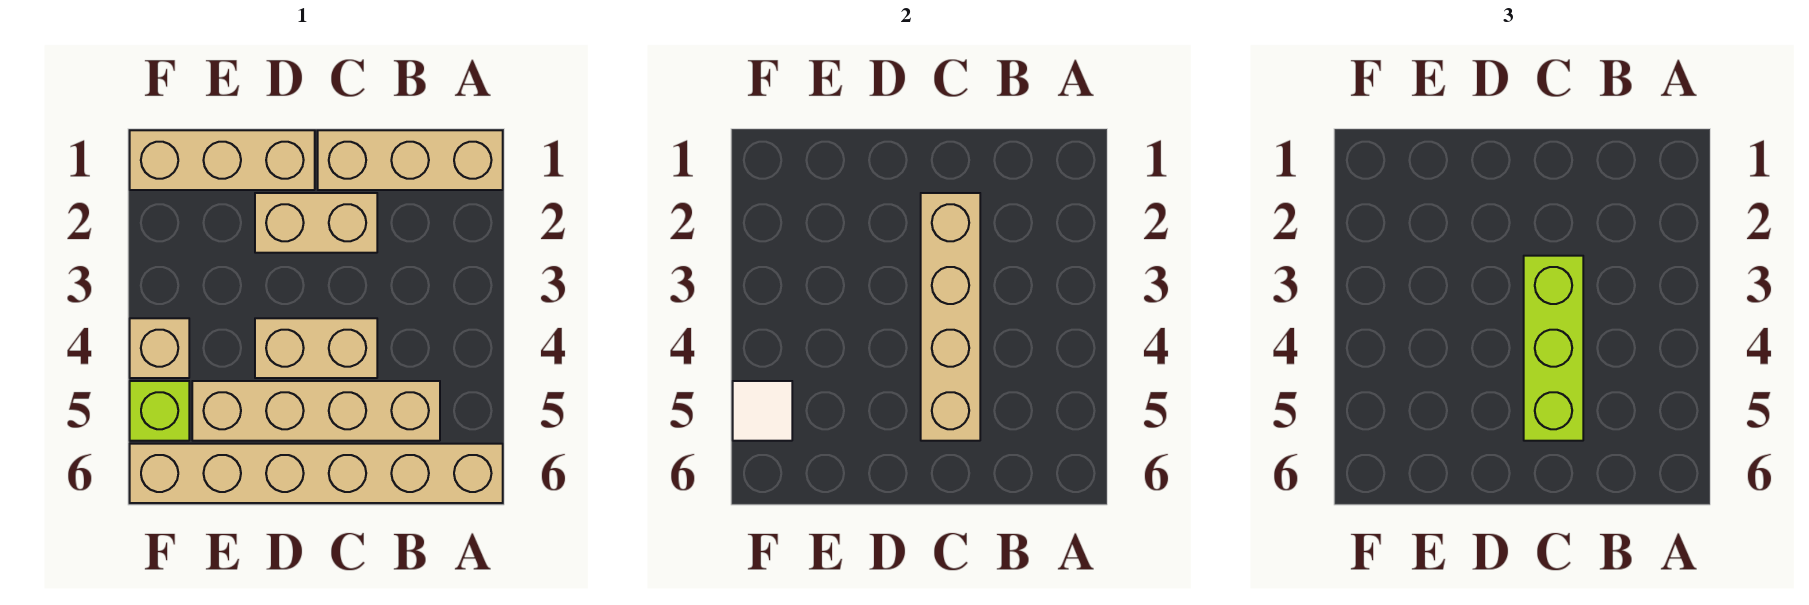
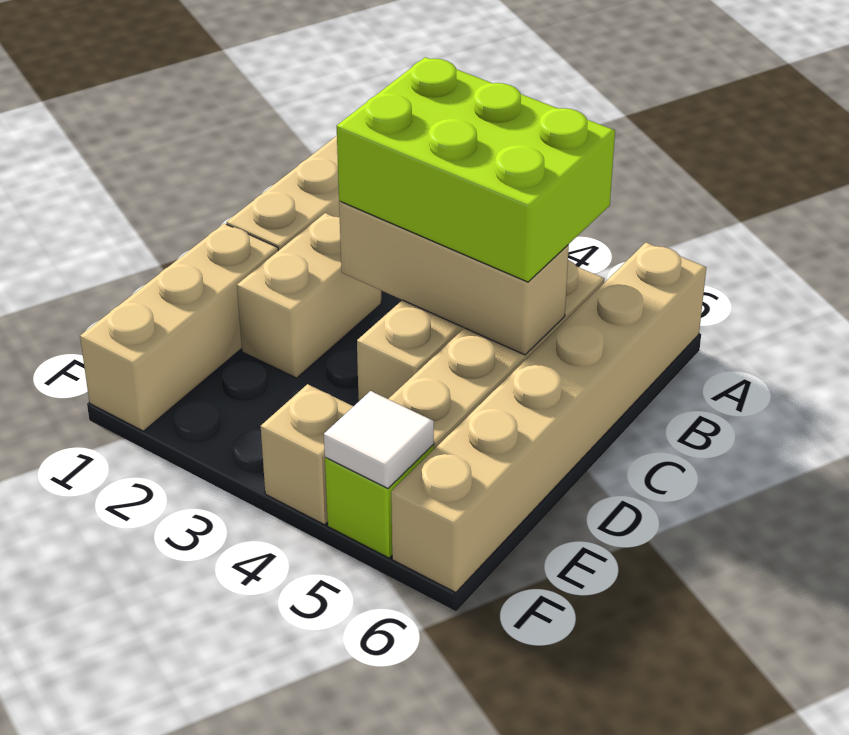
tan 1x4 brick [921,193,980,441] -> tan 1x3 brick [339,201,569,355]
lime 1x3 brick [1524,256,1583,441] -> lime 2x3 brick [337,57,615,282]

